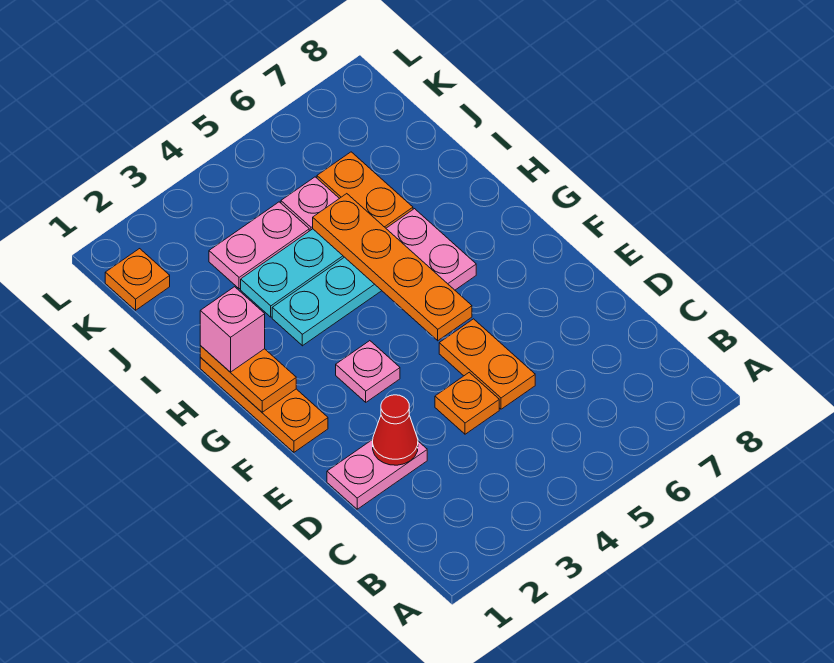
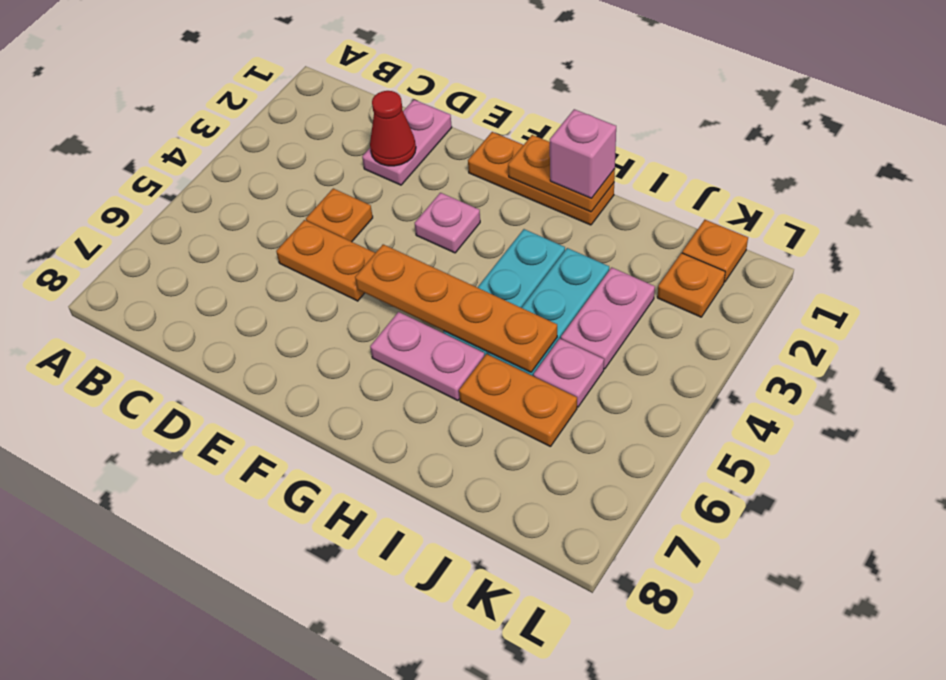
none -> orange 1x1 plate [657,253,725,317]

